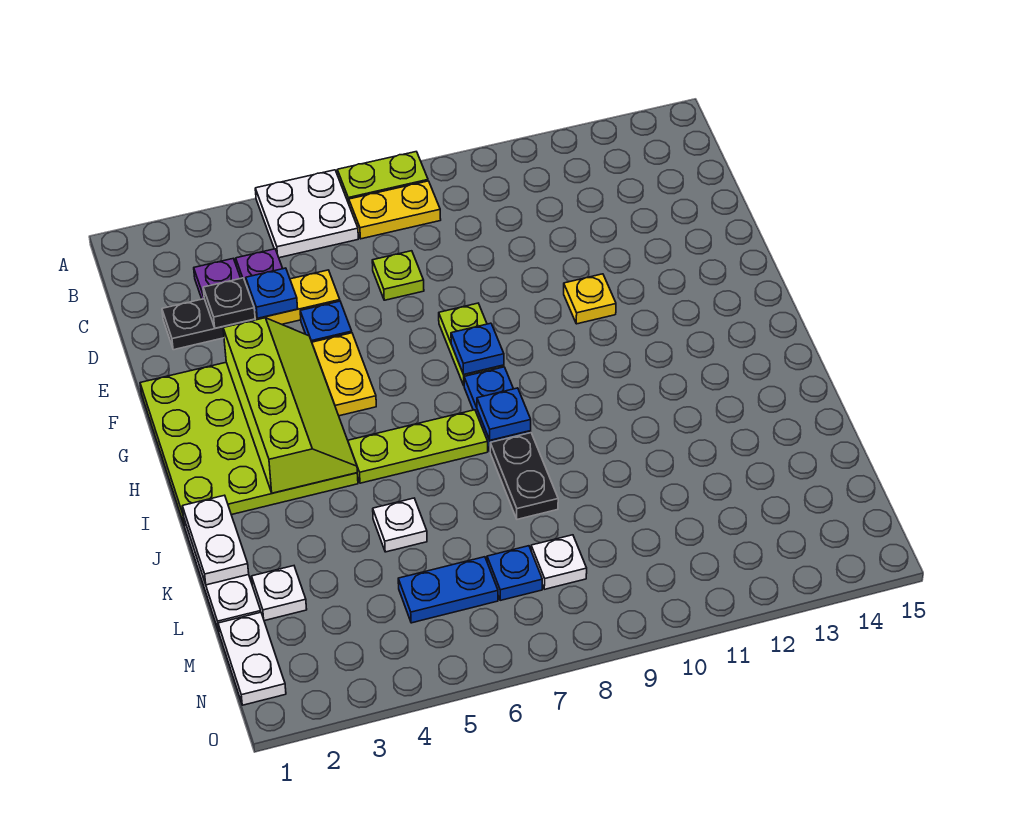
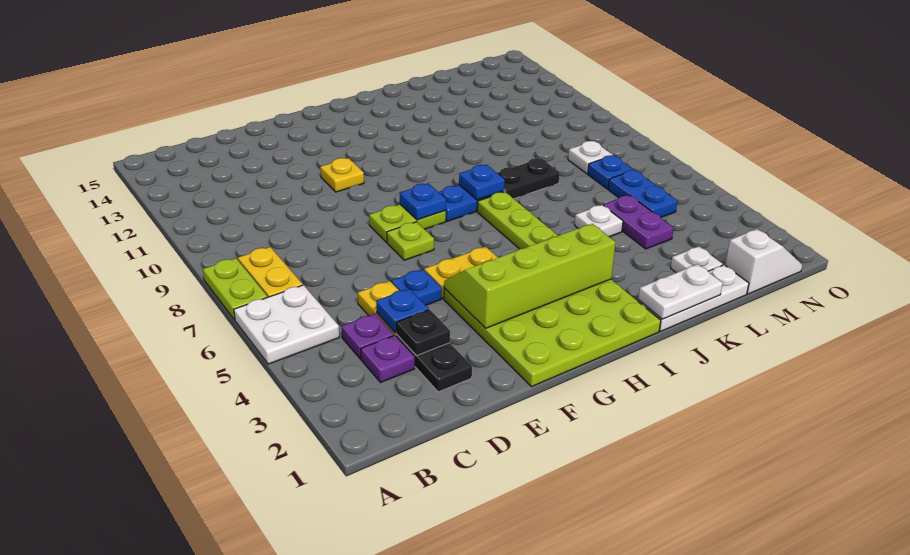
lime 1x1 plate [372,251,424,300] -> lime 1x1 plate moved to [387,222,434,260]
none -> purple 1x2 plate [603,195,674,249]
white 1x2 plate [218,612,286,705] -> white 1x2 slope [725,229,802,294]

